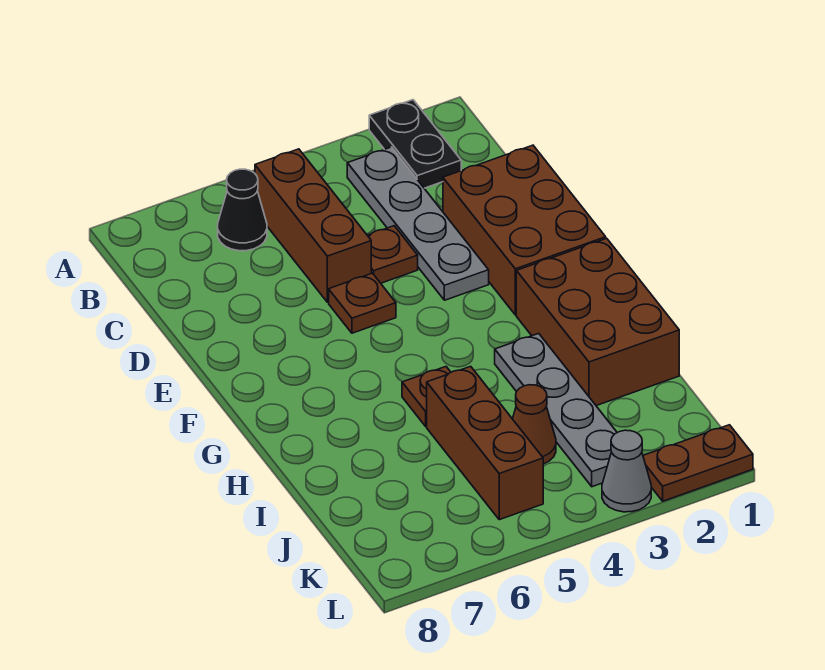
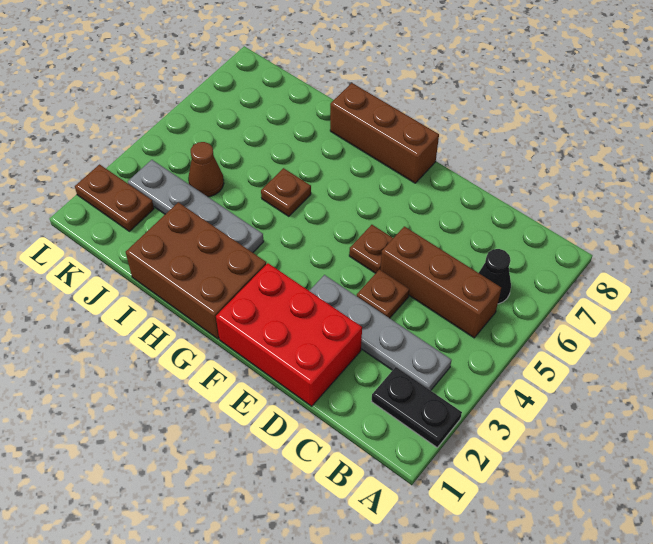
brown 2x3 brick [443,145,606,315] -> red 2x3 brick [216,263,362,406]
brown 1x3 brick [427,366,543,520] -> brown 1x3 brick moved to [330,83,439,183]
brown 1x2 plate [643,425,753,501] -> brown 1x2 plate turned to [75,164,154,231]
grey 1x1 cone [602,430,651,512] -> none

